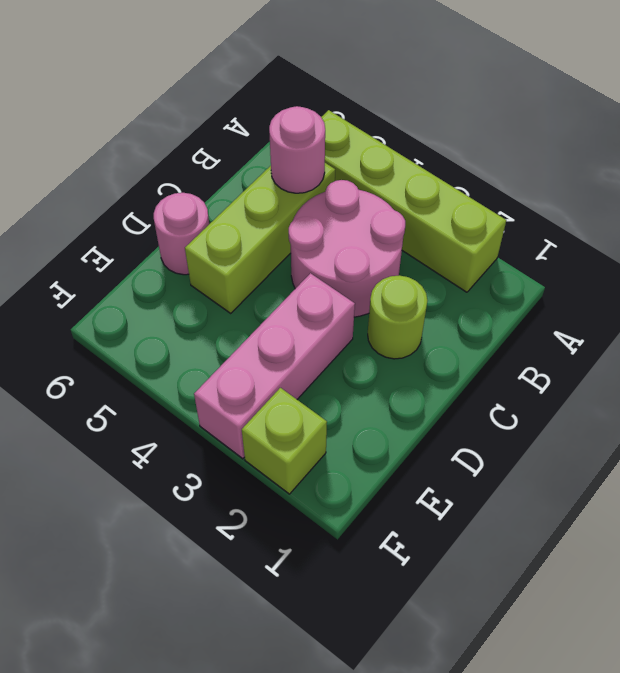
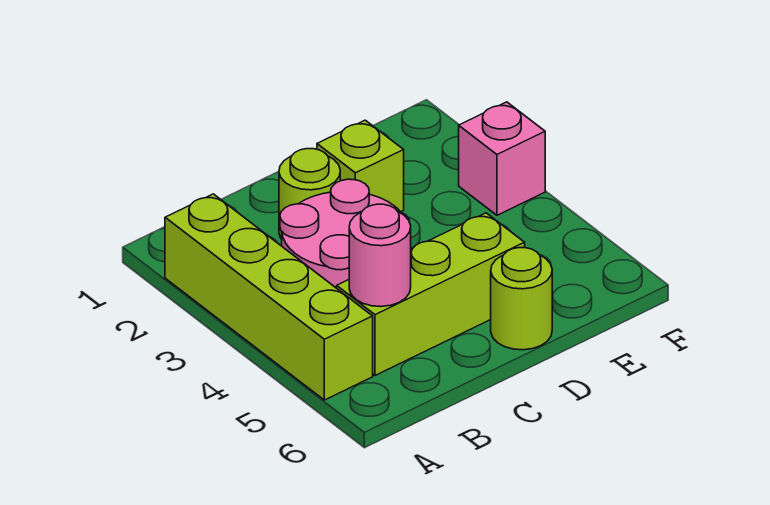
pink 1x3 brick [194,273,355,459] -> pink 1x1 brick [459,102,545,215]
pink 1x1 round brick [154,193,209,275] -> lime 1x1 round brick [491,248,552,350]
lime 1x1 brick [242,388,327,494] -> lime 1x1 brick moved to [317,120,404,212]

